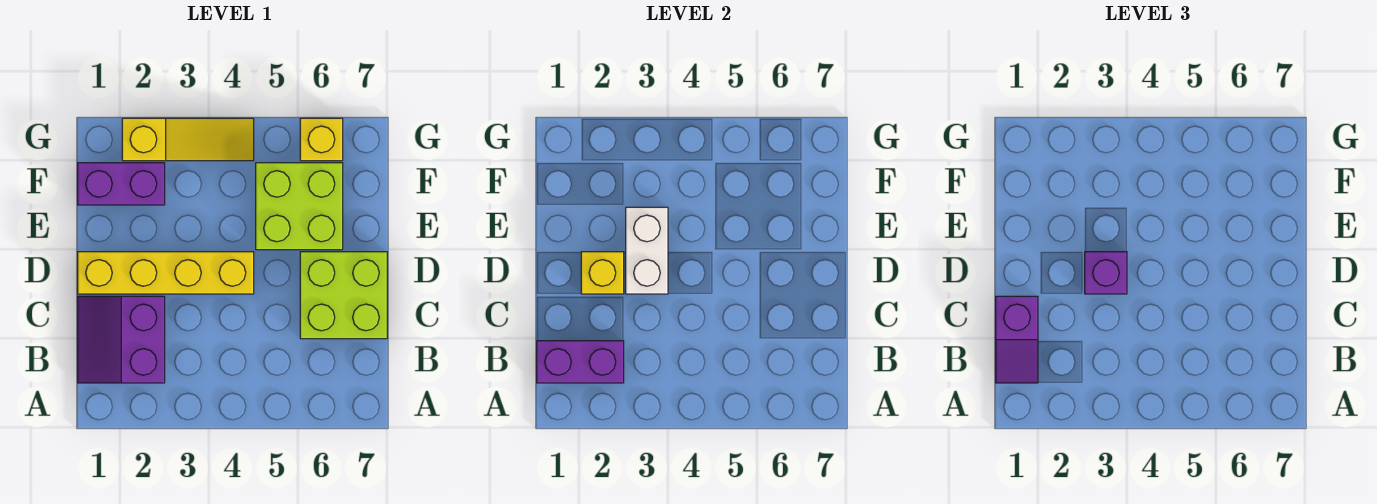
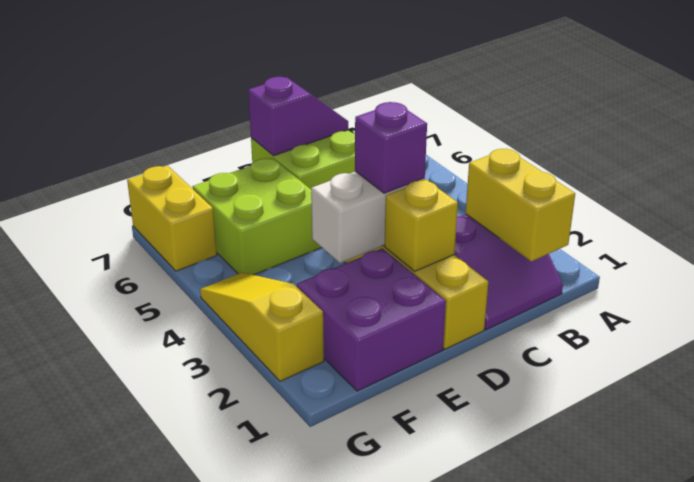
purple 1x2 brick [537,341,624,383] -> yellow 1x2 brick [466,149,575,261]
purple 1x2 slope [996,296,1038,383] -> purple 1x2 slope moved to [248,77,348,156]
purple 1x2 brick [78,163,165,205] -> purple 2x2 brick [297,248,446,391]
yellow 1x1 brick [300,118,343,161] -> yellow 1x2 brick [127,166,217,271]

